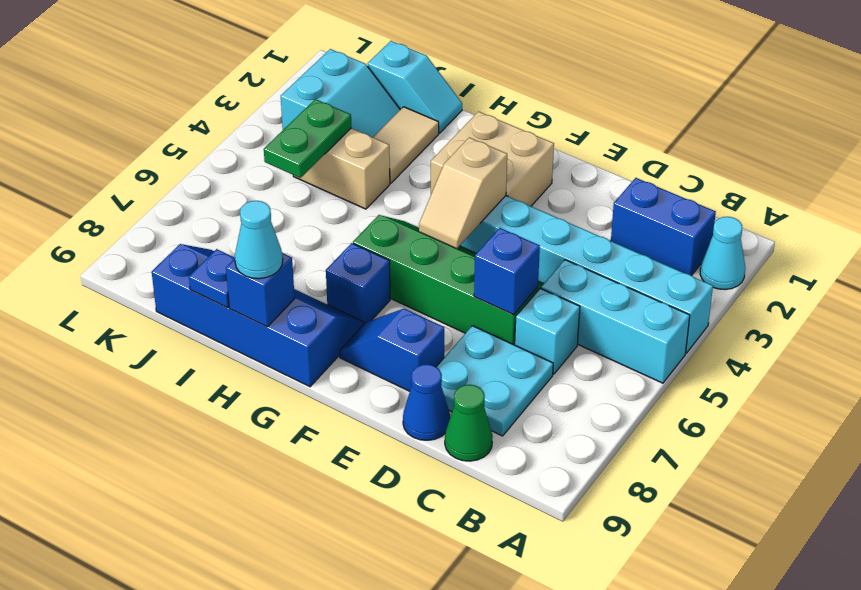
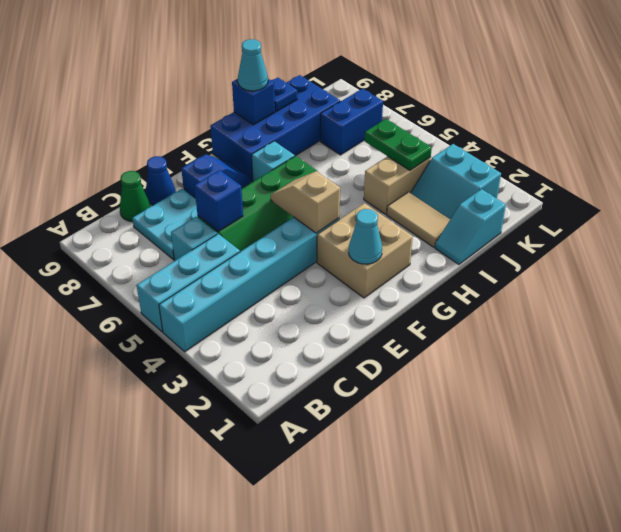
cyan 1x1 cone [700,217,745,290] -> cyan 1x1 cone moved to [349,209,382,264]
blue 1x2 brick [611,178,716,276] -> blue 1x2 brick moved to [320,89,383,155]
blue 1x1 brick [326,243,390,324] -> cyan 1x1 brick [252,141,295,181]
blue 2x4 slope [152,244,364,387] -> blue 2x4 brick [210,75,340,182]

